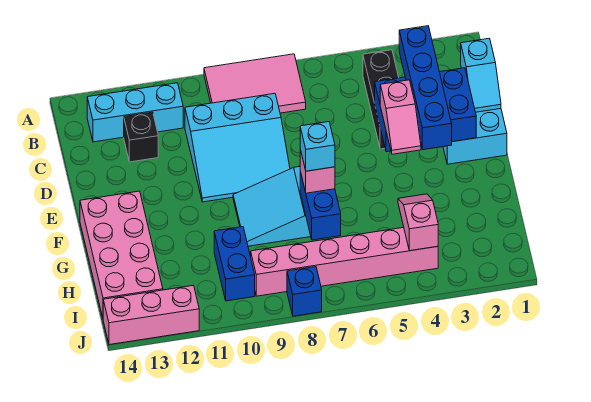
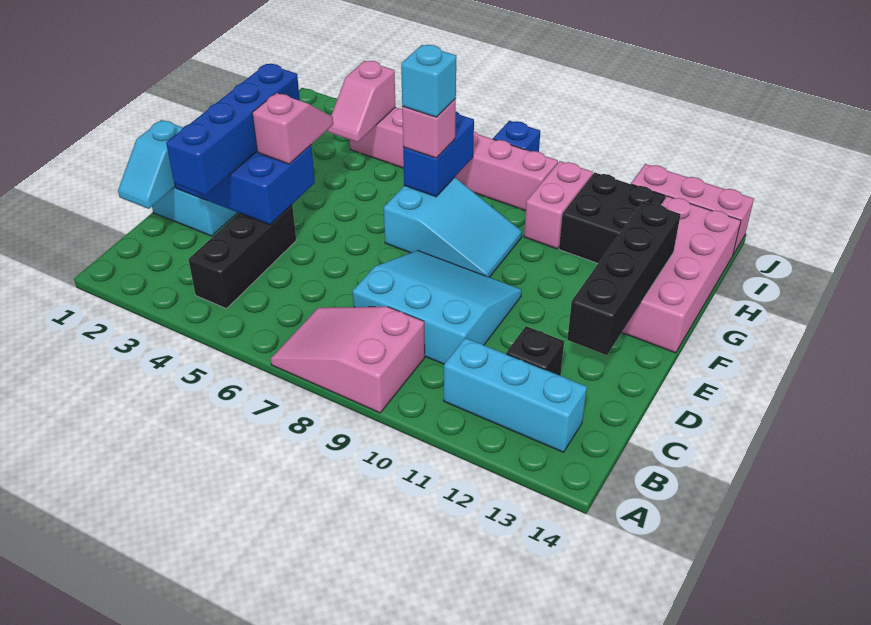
pink 2x3 tile [204,54,306,113] -> pink 2x3 slope [271,307,425,413]
cyan 1x2 slope [461,38,501,112] -> cyan 1x2 slope turned to [118,120,183,209]
none -> black 1x4 brick [567,201,681,355]
blue 1x2 brick [214,227,255,301] -> pink 1x2 brick [524,161,593,249]
none -> black 2x2 brick [559,173,665,263]

